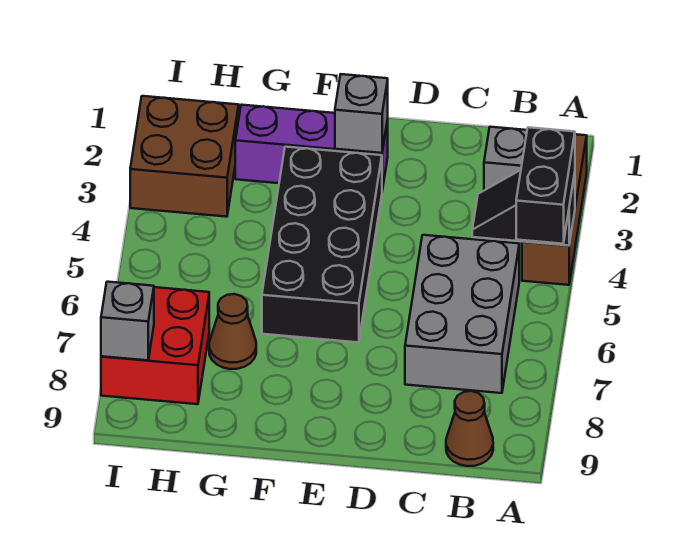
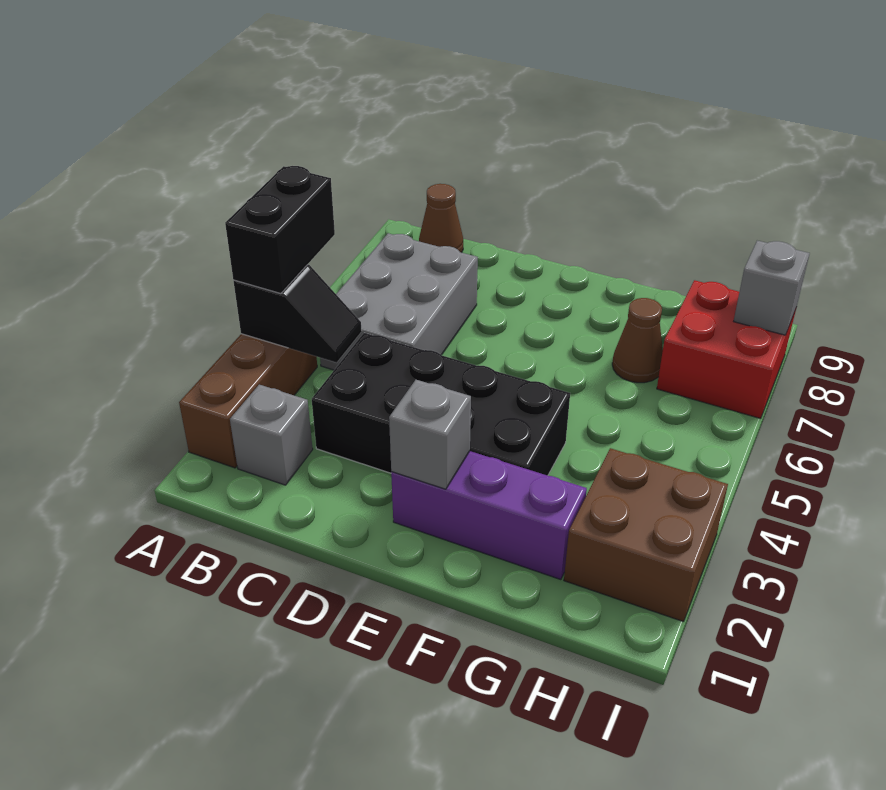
black 2x4 brick [262,147,382,342] -> black 2x4 brick turned to [312,333,570,476]

